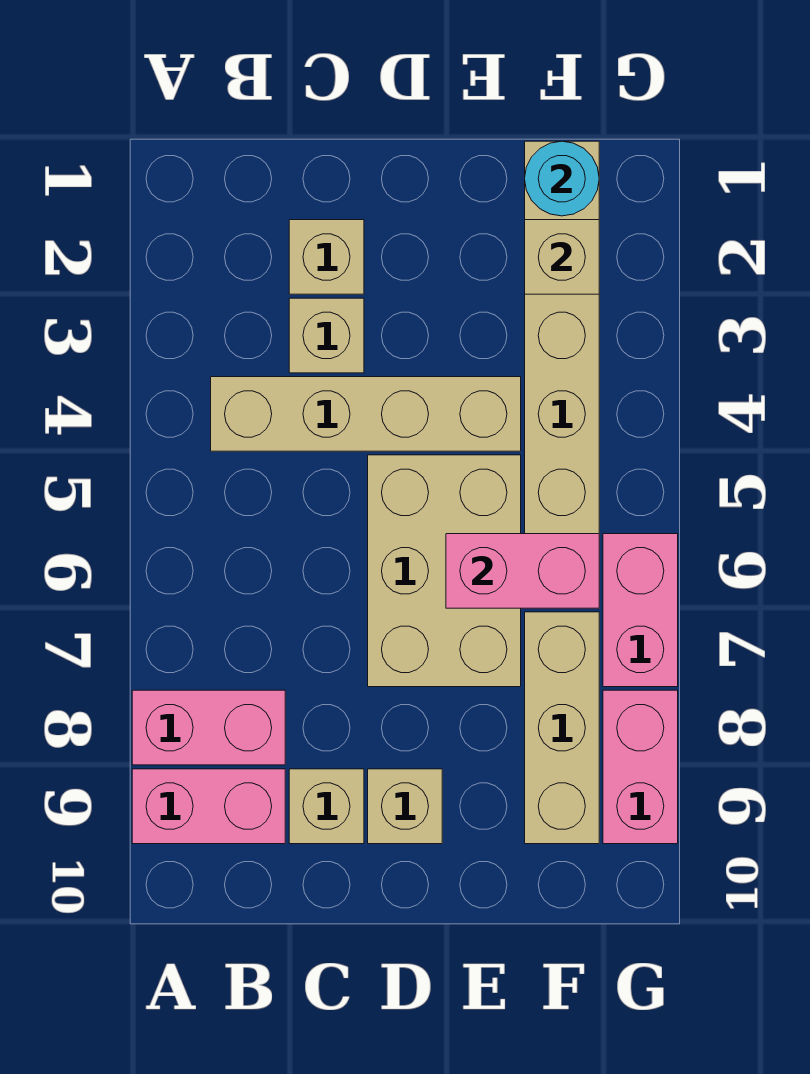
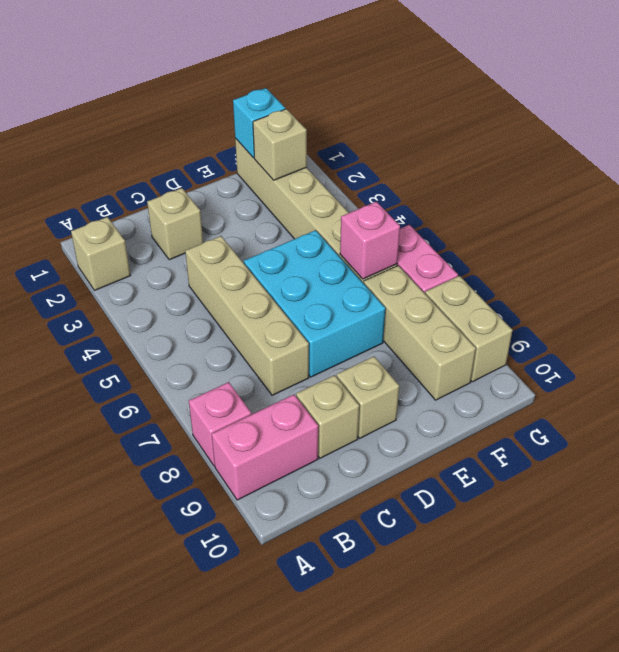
pink 1x2 brick [132,690,285,765] -> pink 1x1 brick [189,382,251,466]
tan 1x4 brick [211,377,521,451] -> tan 1x4 brick turned to [185,236,309,395]
tan 1x1 brick [289,298,364,373] -> tan 1x1 brick moved to [71,217,130,290]
tan 2x3 brick [368,455,521,687] -> cyan 2x3 brick [244,230,385,377]
pink 1x2 brick [446,534,599,608] -> pink 1x1 brick [340,202,400,279]
cyan 1x1 round brick [525,141,599,216] -> cyan 1x1 brick [233,88,285,158]
pink 1x2 brick [603,690,678,844] -> tan 1x2 brick [425,276,513,382]

